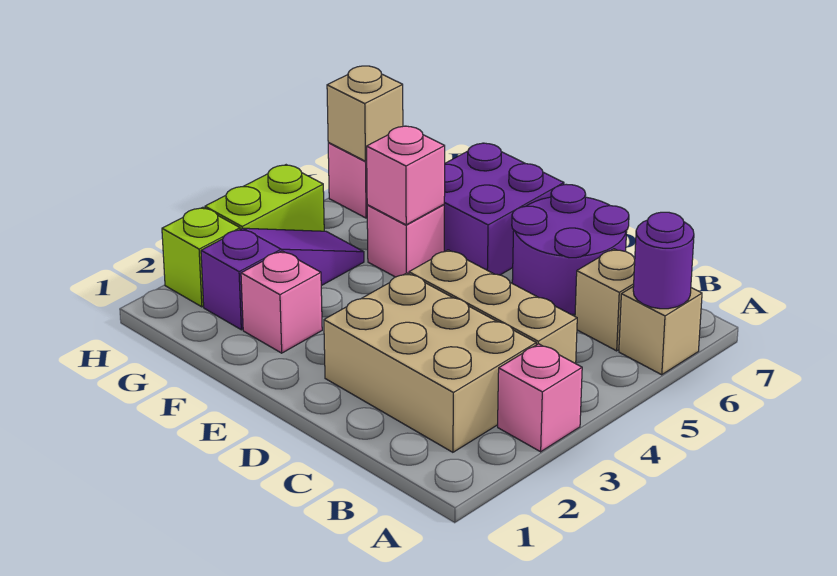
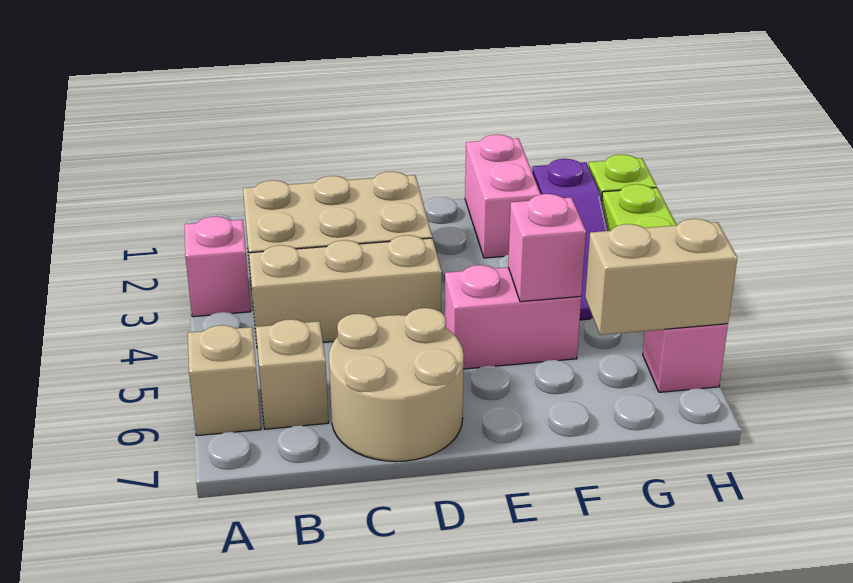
purple 1x1 round brick [633,212,694,309] -> none
purple 2x2 round brick [512,184,629,314] -> tan 2x2 round brick [329,308,464,462]
purple 2x2 brick [444,143,564,275] -> none
pink 1x1 brick [241,251,322,353] -> pink 1x2 brick [465,135,540,258]
pink 1x1 brick [367,205,444,277] -> pink 1x2 brick [445,265,581,369]
tan 1x1 brick [327,66,403,161] -> tan 1x2 brick [585,219,737,335]

